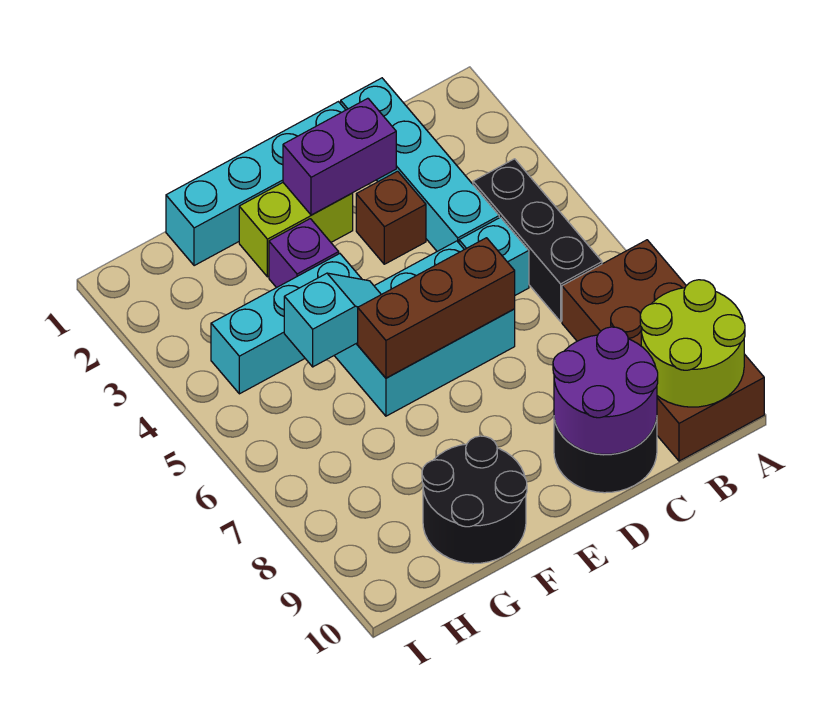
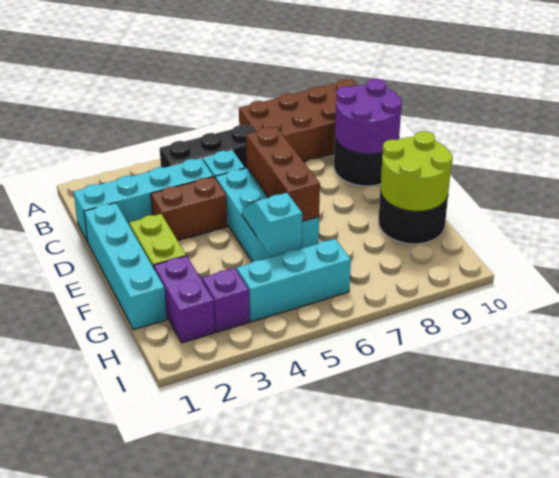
lime 2x2 round brick [640,280,745,407] -> lime 2x2 round brick moved to [380,131,453,211]
purple 1x2 brick [283,98,396,215] -> purple 1x2 brick moved to [154,256,215,343]
brown 1x1 brick [356,171,426,264] -> brown 1x2 brick [151,177,227,241]
purple 1x1 brick [269,219,339,288] -> purple 1x1 brick moved to [202,268,249,332]
cyan 1x3 brick [211,254,361,394] -> cyan 1x3 brick turned to [237,239,351,322]

